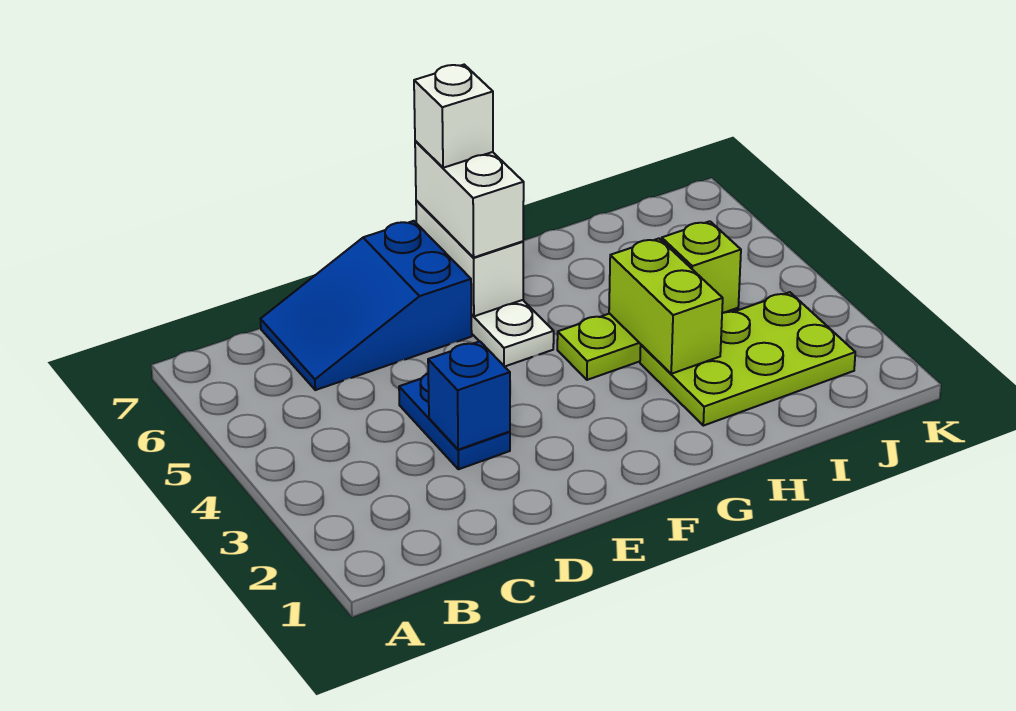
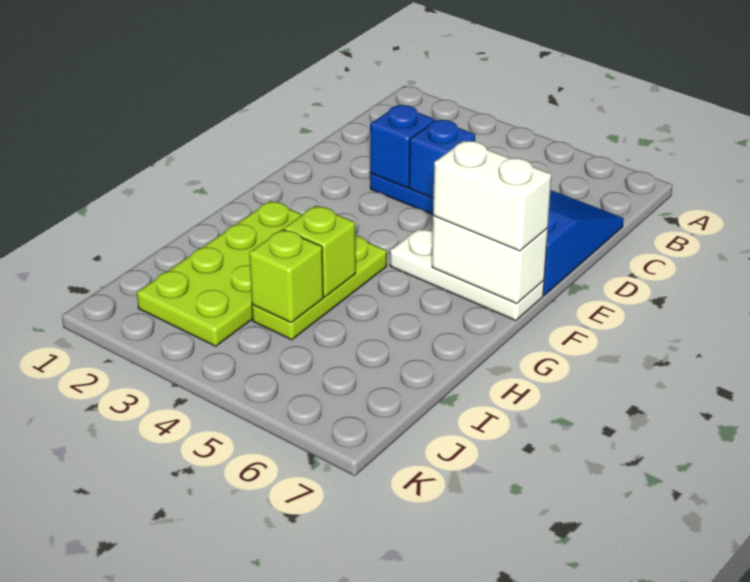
none -> blue 1x1 brick [409,120,475,198]
white 1x1 brick [414,65,493,168] -> none
lime 2x3 plate [640,292,855,426] -> lime 2x4 plate [137,201,303,346]
lime 1x2 brick [609,239,723,374] -> lime 1x1 brick [284,206,356,297]

